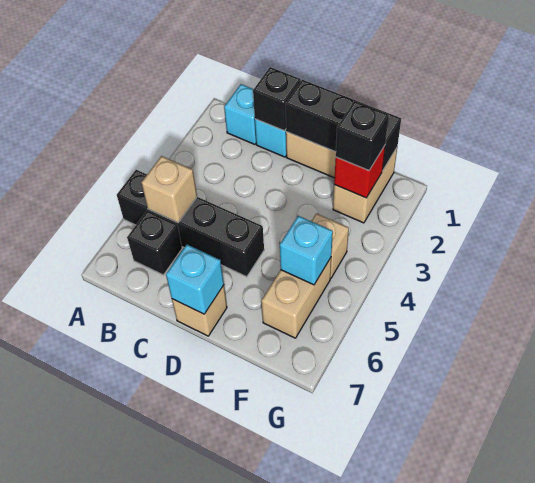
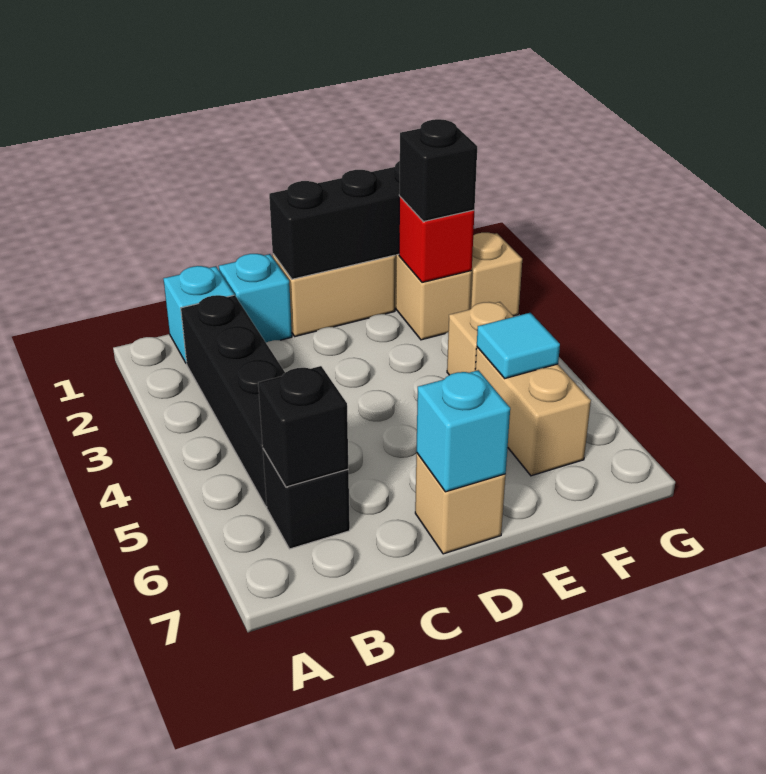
black 1x4 brick [117,170,264,277] -> black 1x4 brick turned to [181,295,285,507]
tan 1x1 brick [141,156,197,223] -> tan 1x1 brick moved to [470,233,522,316]
black 1x1 brick [253,67,301,131] -> black 1x1 brick moved to [258,366,348,487]
cyan 1x1 brick [280,216,333,285] -> cyan 1x1 tile [477,313,560,378]

